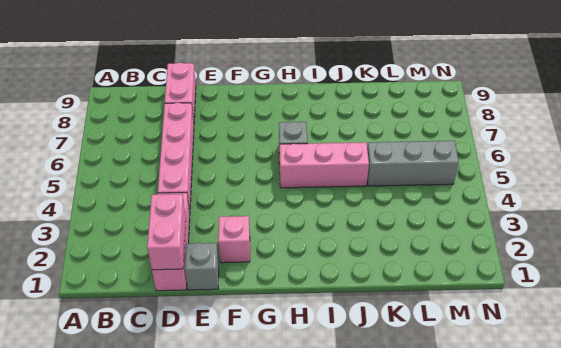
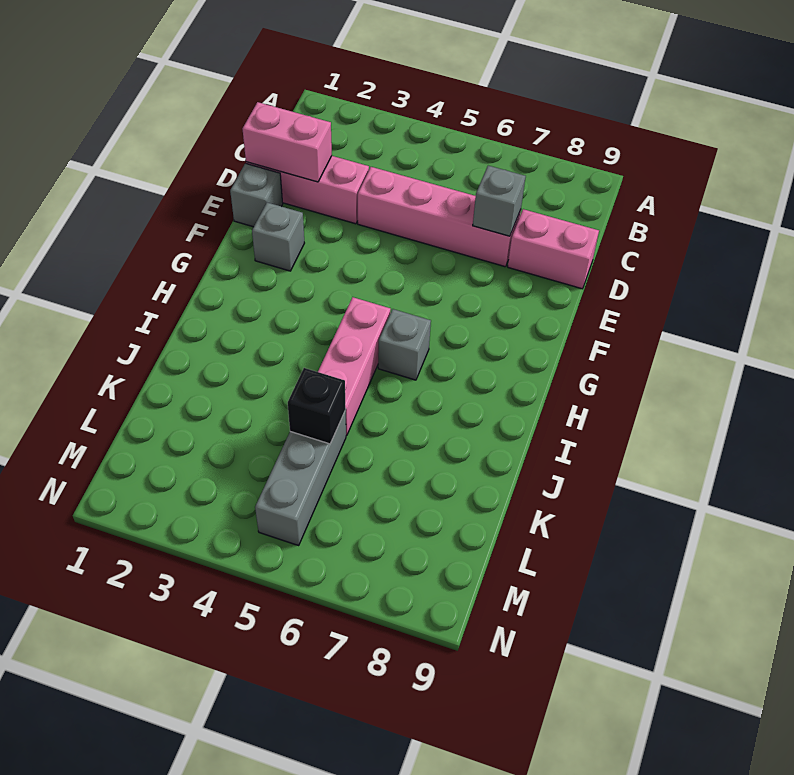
none -> grey 1x1 brick [473,166,526,236]
pink 1x1 brick [218,216,250,263] -> grey 1x1 brick [252,203,304,271]
none -> black 1x1 brick [288,368,346,444]

